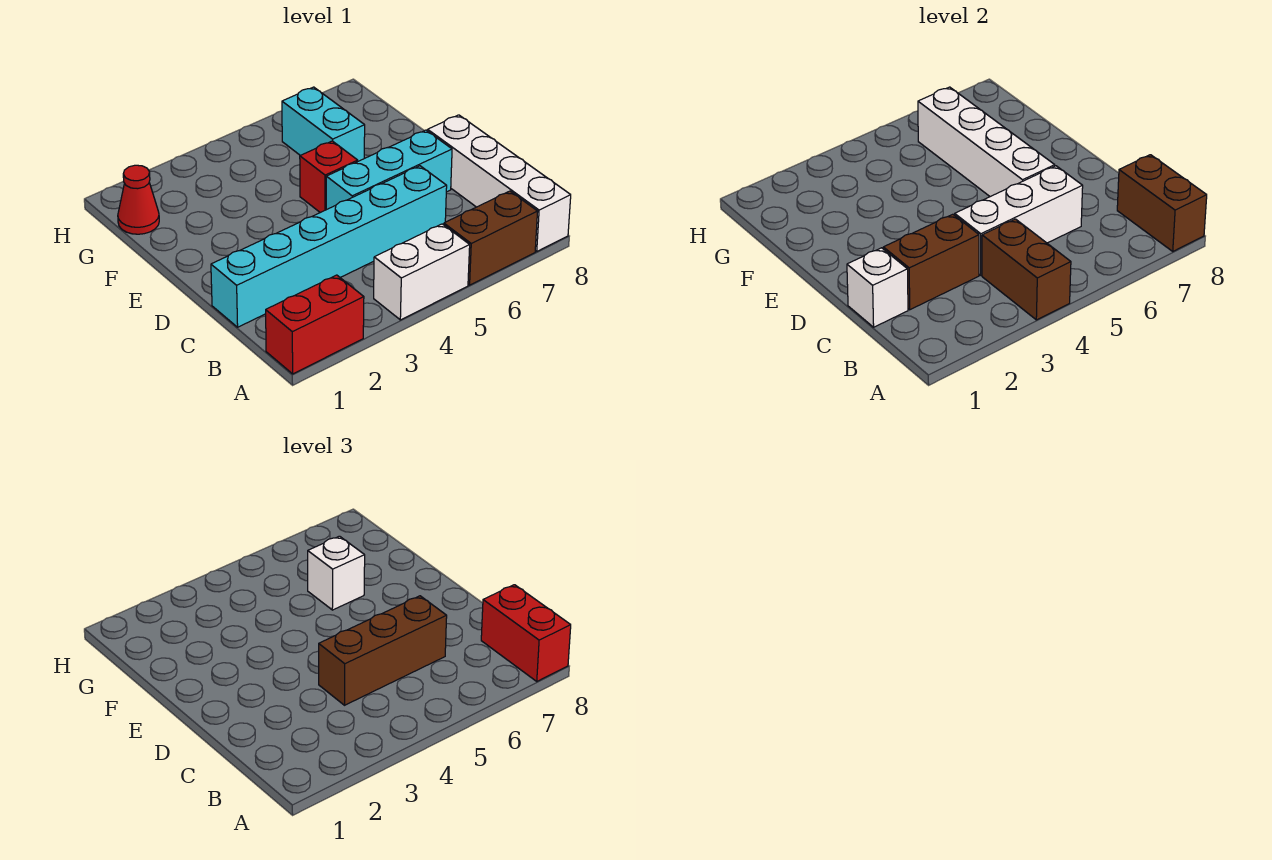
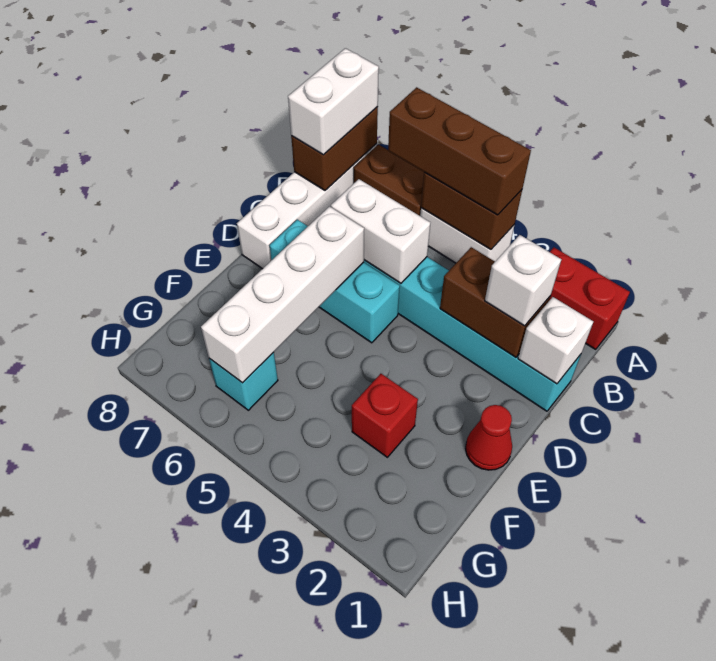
brown 1x2 brick [982,219,1071,320] -> brown 1x2 brick turned to [421,172,522,249]
red 1x2 brick [481,585,571,681] -> white 1x2 brick [288,48,379,155]
white 1x3 brick [955,166,1083,275] -> white 1x2 brick [331,179,430,283]
brown 1x3 brick [319,596,447,705] -> brown 1x3 brick moved to [388,87,531,215]
red 1x1 brick [300,141,358,213] -> red 1x1 brick moved to [352,374,418,457]
cyan 1x2 brick [282,87,365,161] -> cyan 1x1 brick [209,352,278,410]
white 1x1 brick [308,536,365,610] -> white 1x1 brick moved to [485,235,561,326]
red 1x1 cone [118,165,159,234] -> red 1x1 cone moved to [466,405,512,470]

